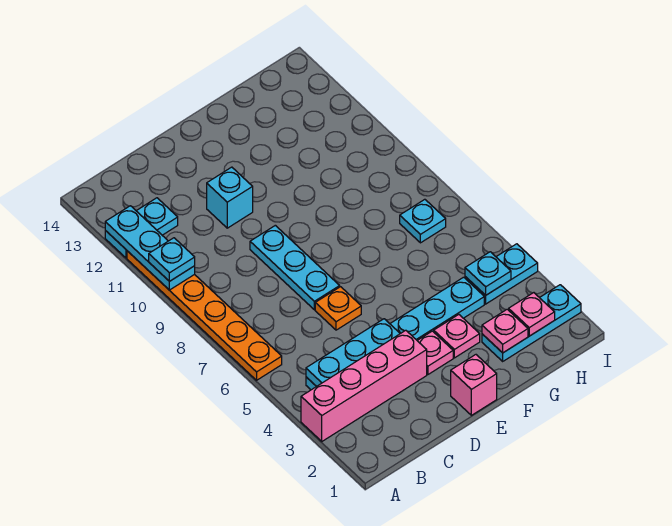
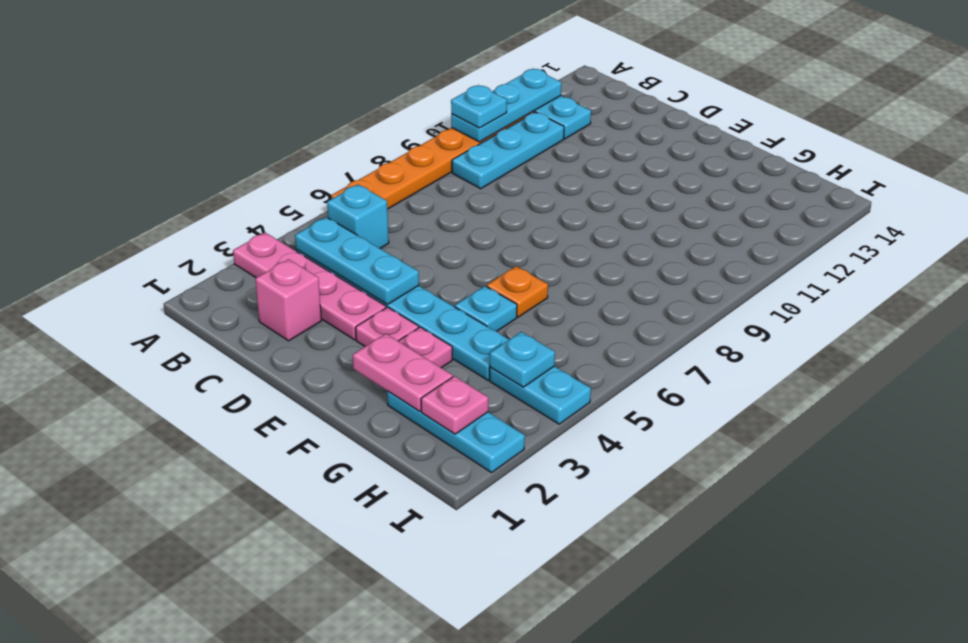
pink 1x4 brick [301,330,427,441] -> pink 1x4 plate [233,233,386,340]
orange 1x1 plate [315,287,361,330] -> orange 1x1 plate moved to [487,266,548,317]
cyan 1x3 plate [250,225,340,310] -> cyan 1x3 plate moved to [452,112,564,189]
cyan 1x1 brick [207,167,253,228] -> cyan 1x1 brick moved to [327,185,389,248]
pink 1x1 brick [451,355,497,415] -> pink 1x1 brick moved to [255,259,321,341]
pink 1x1 plate [482,309,528,353] -> pink 1x2 plate [353,334,453,411]
cyan 1x1 plate [400,199,446,243] -> cyan 1x1 plate moved to [455,286,517,331]

